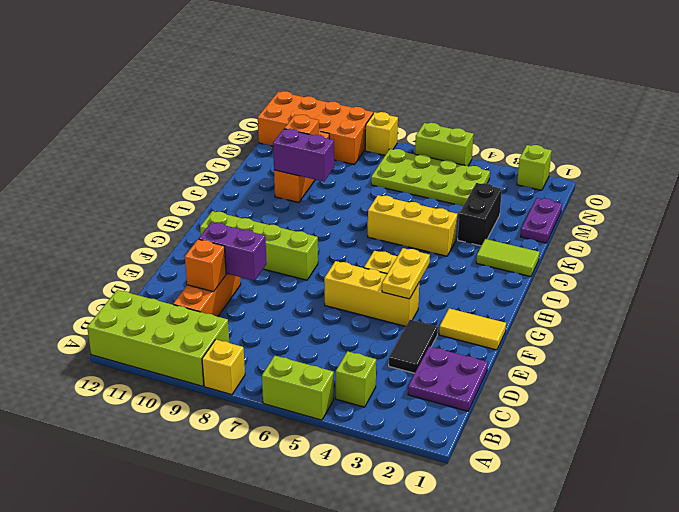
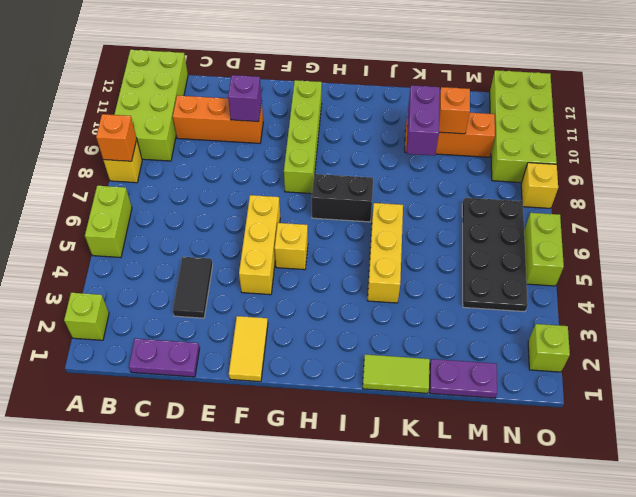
lime 1x1 brick [336,351,376,407] -> lime 1x1 brick moved to [64,293,109,340]
purple 2x2 plate [408,346,488,411] -> purple 1x2 plate [129,339,200,377]
black 1x2 tile [389,320,438,373] -> black 1x2 tile turned to [173,257,213,318]
orange 1x1 brick [185,239,226,292] -> orange 1x1 brick moved to [96,114,137,161]
purple 1x2 brick [199,222,267,281] -> purple 1x1 brick [228,75,262,122]
yellow 1x2 plate [382,248,430,299] -> none
lime 1x2 tile [476,239,539,277] -> lime 1x2 tile turned to [363,354,430,393]
black 1x2 brick [458,183,502,246] -> black 1x2 brick moved to [312,174,373,222]
lime 2x4 plate [371,149,490,206] -> black 2x4 plate [462,198,528,312]
orange 2x4 brick [258,91,373,165] -> lime 2x4 brick [490,70,557,183]

